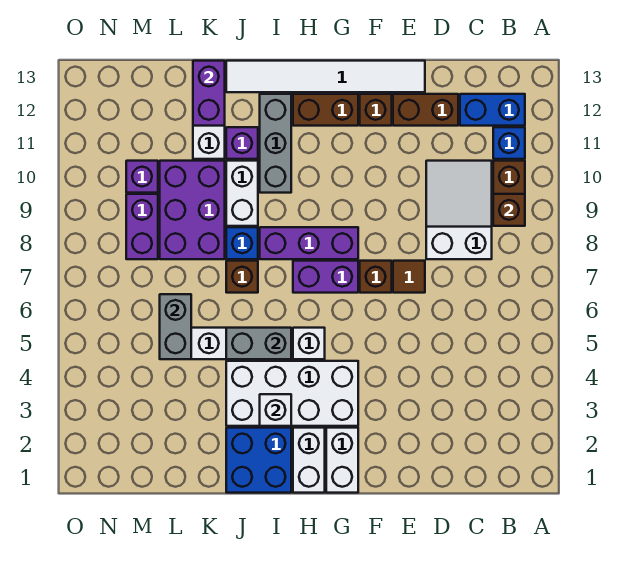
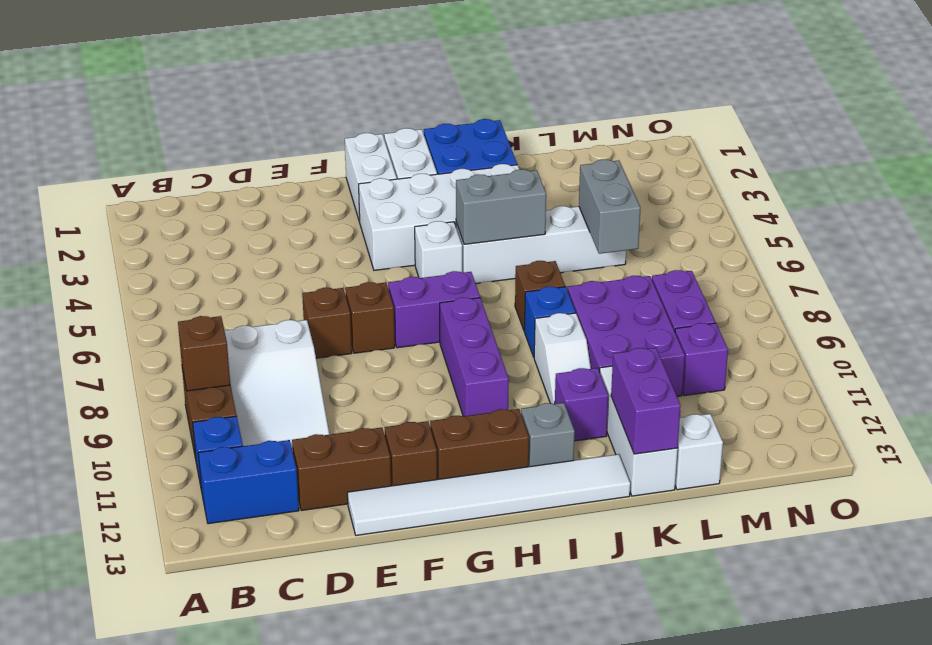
brown 1x1 tile [393,261,425,293] -> brown 1x1 brick [302,288,352,358]
purple 1x3 brick [260,227,358,259] -> purple 1x3 brick turned to [440,297,509,416]
white 1x1 brick [260,394,291,426] -> white 1x1 brick moved to [675,414,723,490]
grey 1x3 brick [260,94,291,193] -> grey 1x1 brick [521,403,575,467]
white 1x2 brick [226,161,258,226] -> white 1x2 slope [534,313,591,404]

